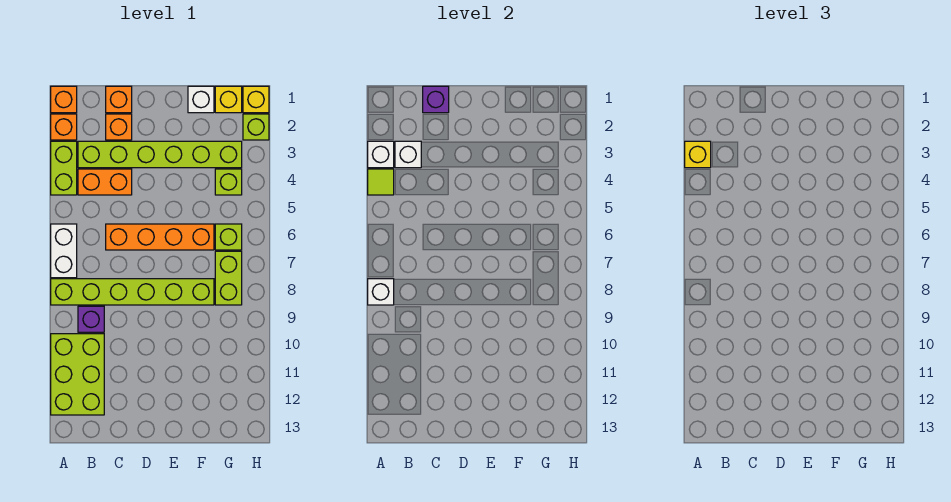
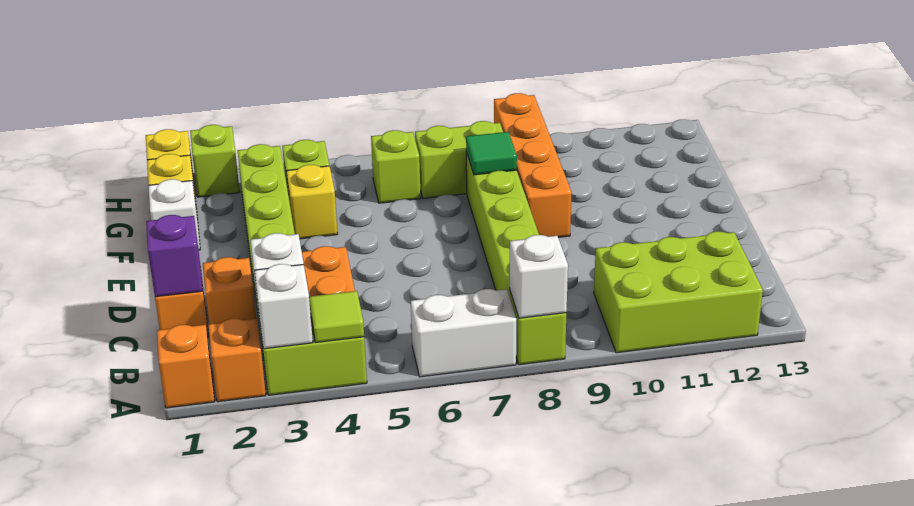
yellow 1x1 brick [685,141,711,168] -> yellow 1x1 brick moved to [286,165,338,239]
purple 1x1 brick [78,306,104,332] -> none
orange 1x4 brick [106,224,214,250] -> orange 1x4 brick moved to [494,93,572,237]
none -> green 1x1 tile [466,132,517,175]

